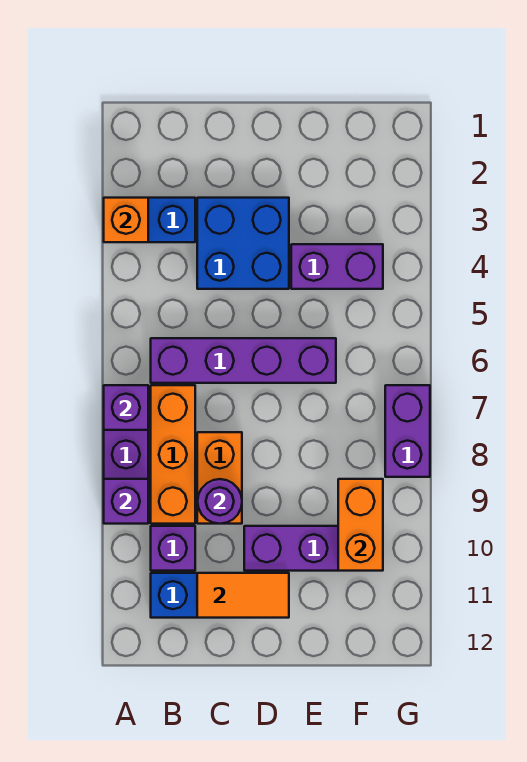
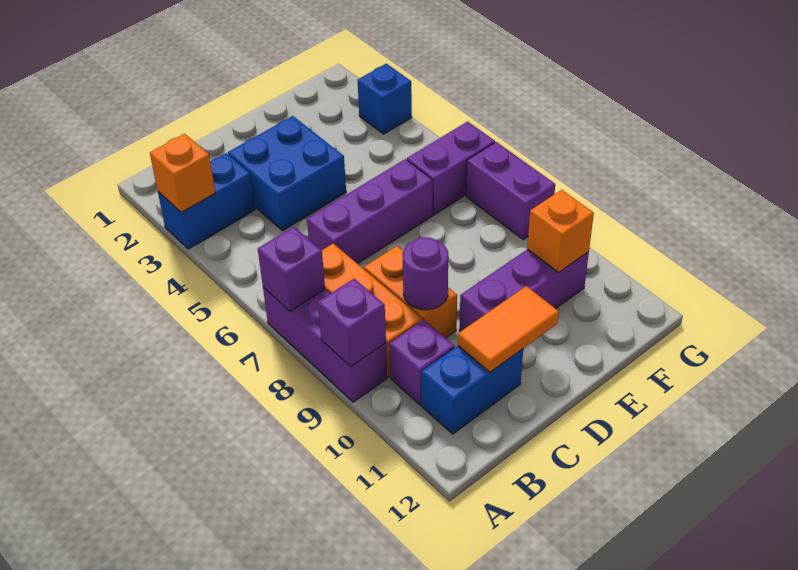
purple 1x4 brick [151,338,336,383] -> purple 1x3 brick [307,159,432,264]
purple 1x2 brick [291,244,383,289] -> purple 1x2 brick moved to [407,121,495,215]
orange 1x2 brick [338,479,383,571] -> orange 1x1 brick [527,190,594,273]
none -> blue 1x1 brick [358,64,412,134]

